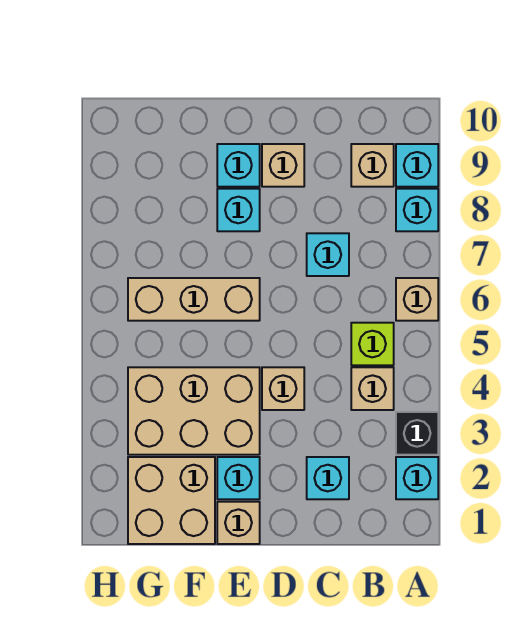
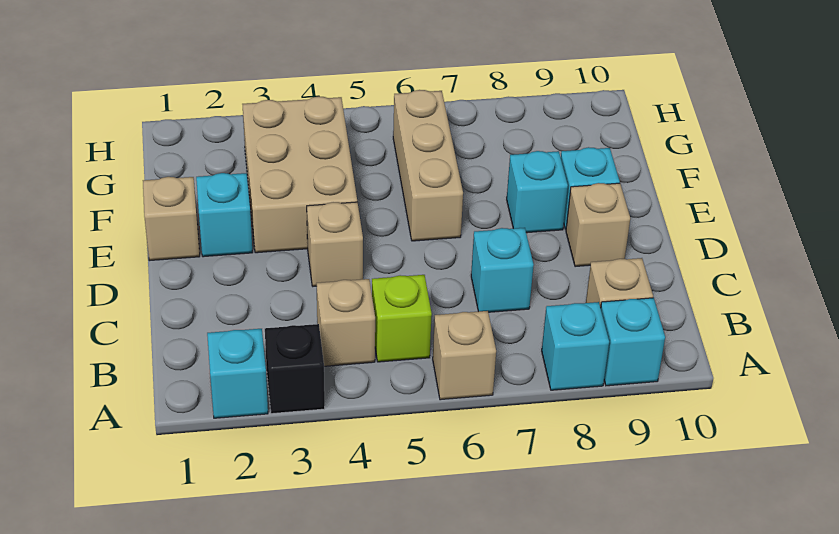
cyan 1x1 brick [307,457,349,499] -> none
tan 2x2 brick [128,457,215,544] -> none

